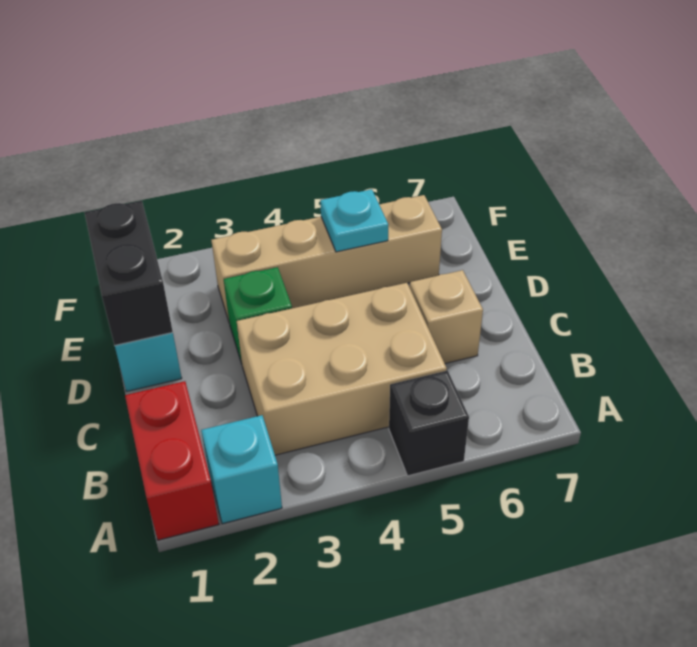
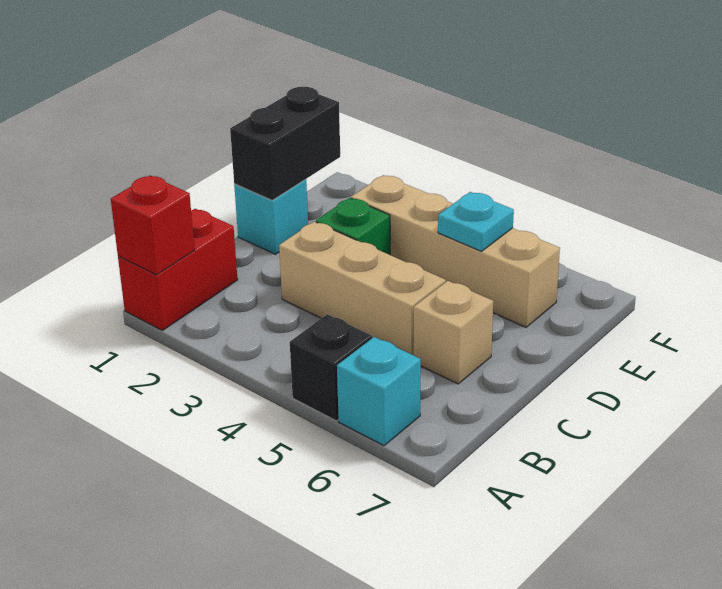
none -> red 1x1 brick [111,175,195,275]
cyan 1x1 brick [201,415,282,524] -> cyan 1x1 brick moved to [337,337,421,446]
tan 2x3 brick [237,283,447,455] -> tan 1x3 brick [279,222,446,355]

